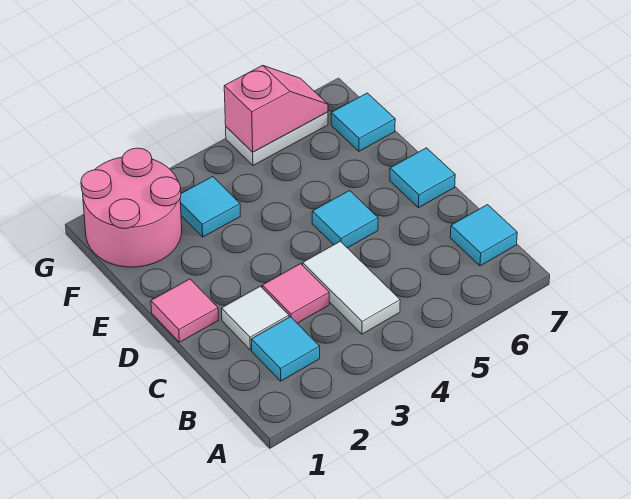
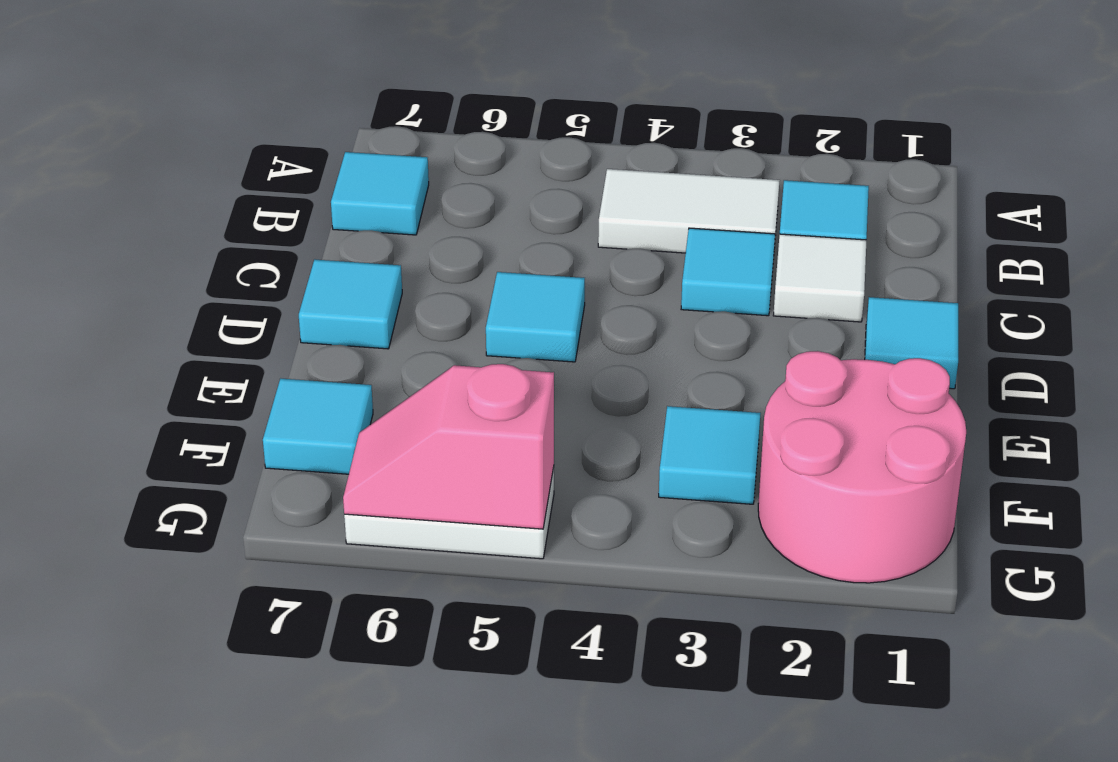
white 1x2 tile [303,241,400,334] -> white 1x2 tile turned to [598,169,780,253]
pink 1x1 tile [262,264,329,323] -> cyan 1x1 tile [681,228,775,316]
pink 1x1 tile [151,279,219,342] -> cyan 1x1 tile [865,297,958,389]

